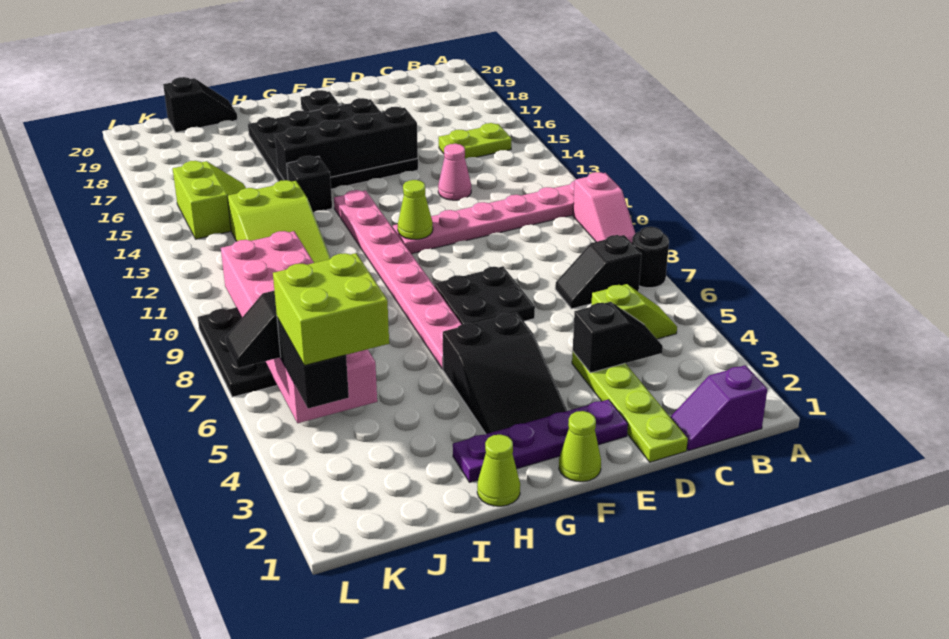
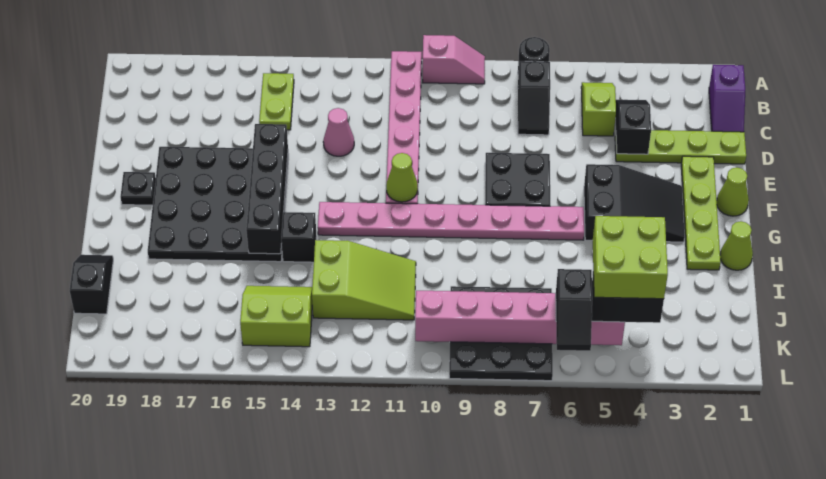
purple 1x4 plate [453,399,628,482] -> lime 1x4 plate [681,156,721,270]
pink 2x6 brick [221,231,377,423] -> pink 1x6 brick [415,291,625,345]

